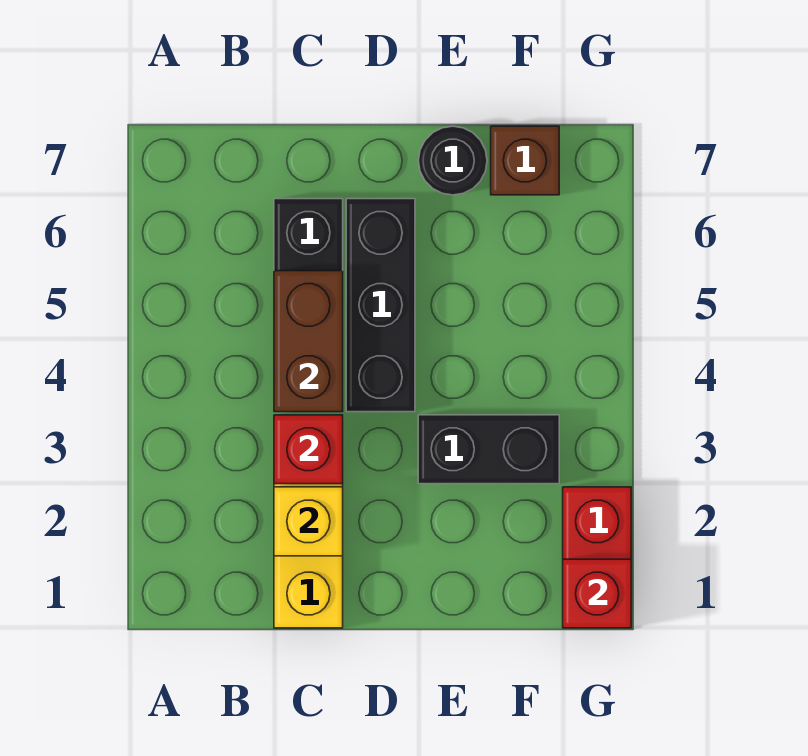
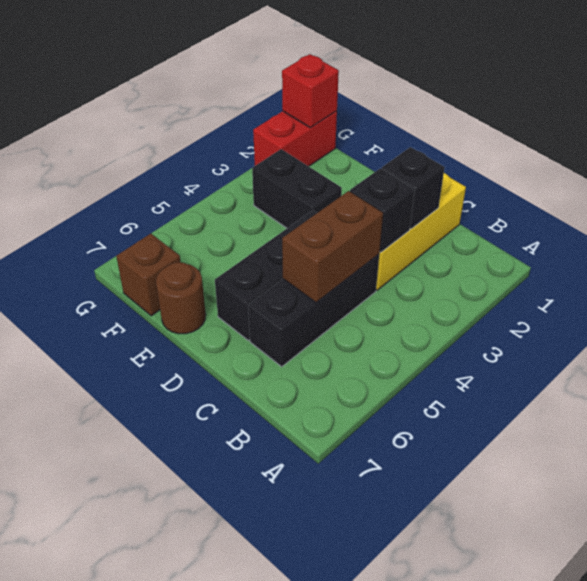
yellow 1x1 brick [274,487,343,556] -> black 1x1 brick [382,147,445,229]
red 1x1 brick [274,415,343,484] -> black 1x1 brick [350,169,415,252]
black 1x1 round brick [418,126,487,195] -> brown 1x1 round brick [156,262,206,334]

